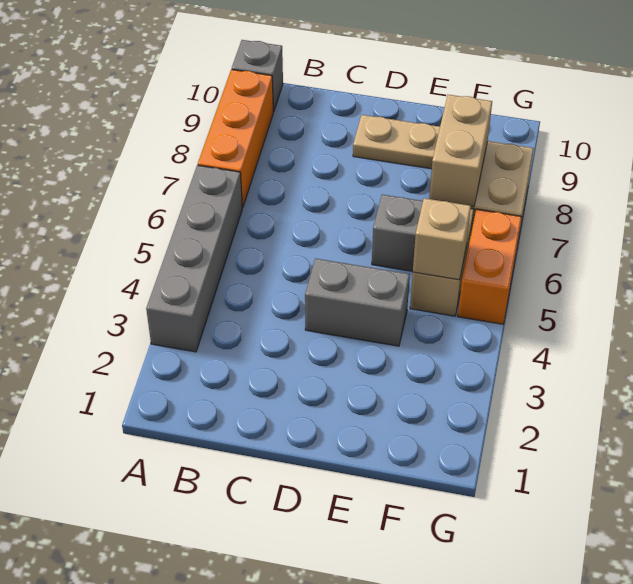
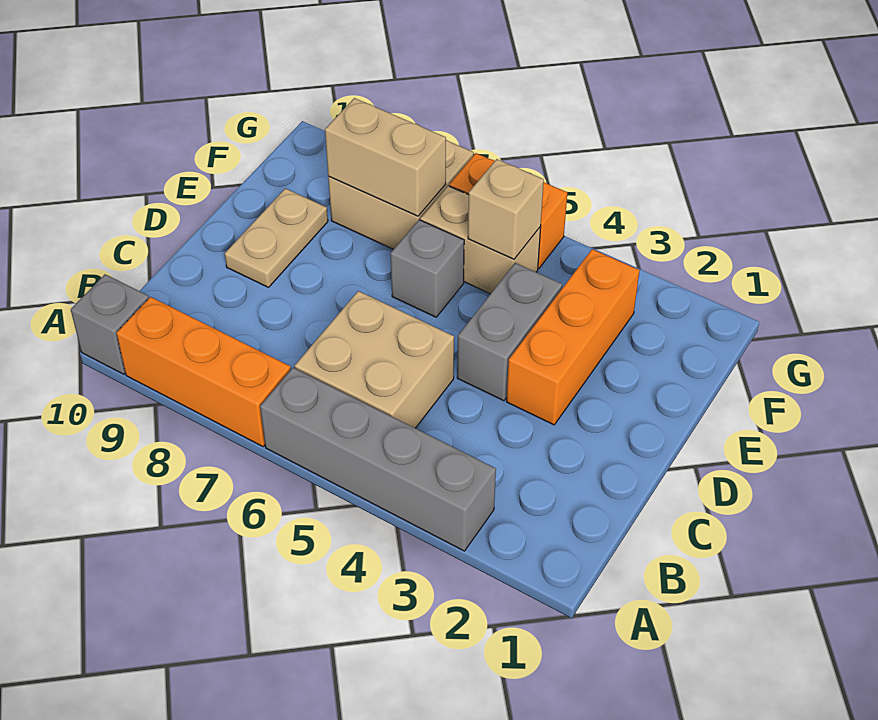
none -> tan 2x2 brick [295,291,454,428]
none -> orange 1x3 brick [507,249,640,425]

